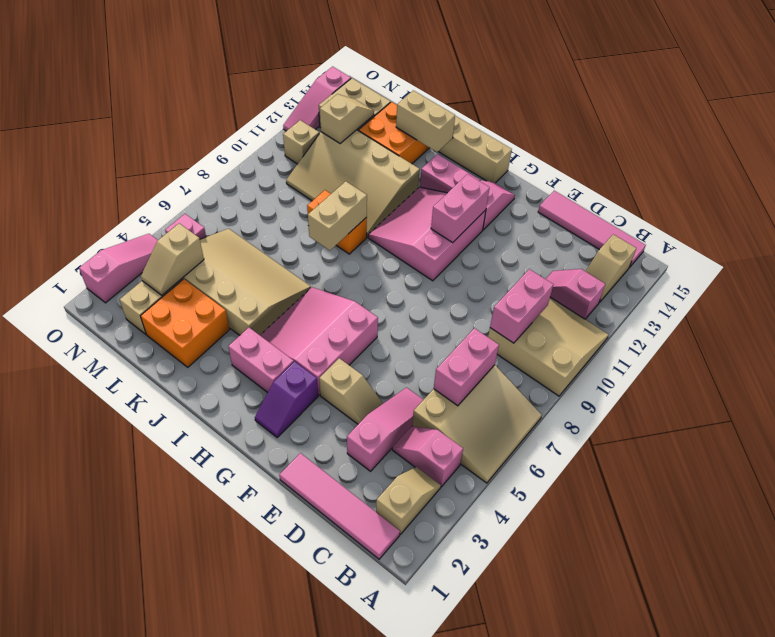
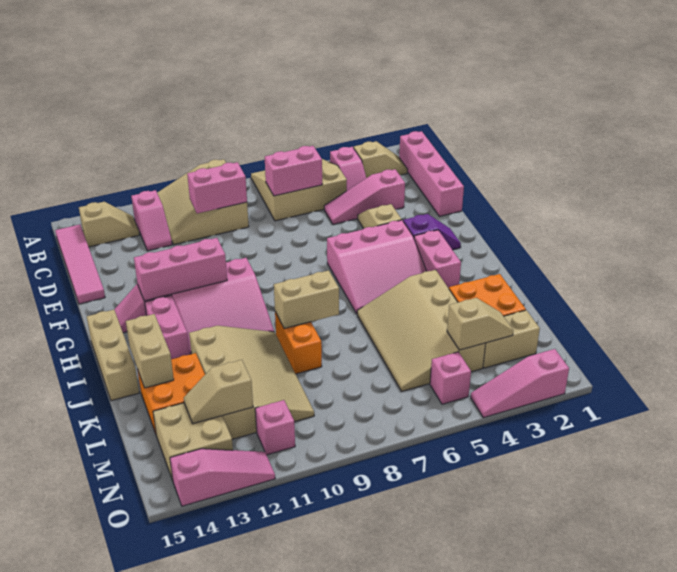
pink 1x4 tile [279,453,400,559] -> pink 1x4 brick [399,131,464,216]
tan 1x2 slope [376,467,441,534] -> tan 1x2 slope turned to [354,141,408,178]
pink 1x2 brick [431,174,489,242] -> pink 1x3 brick [134,238,227,301]
tan 1x1 brick [283,120,319,164] -> pink 1x1 brick [255,400,295,455]

